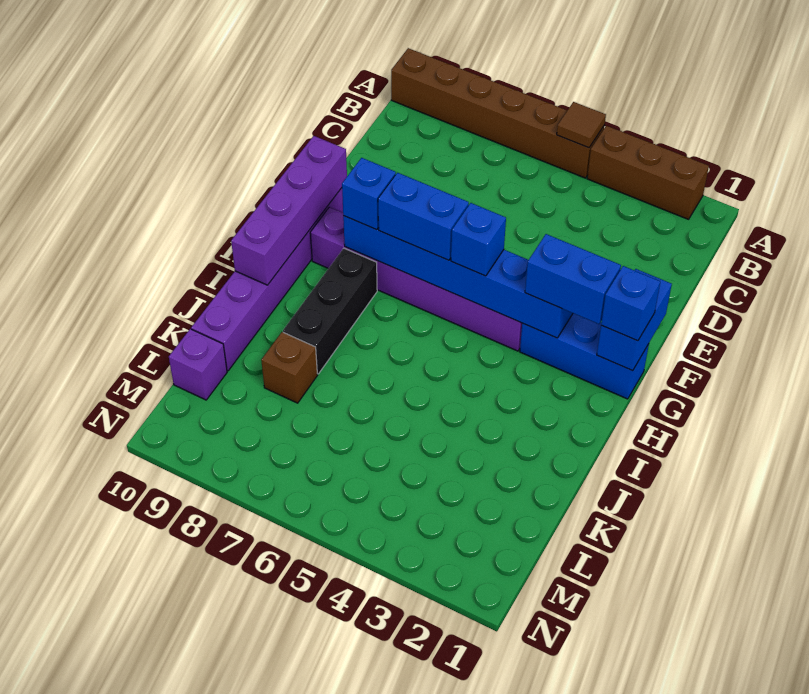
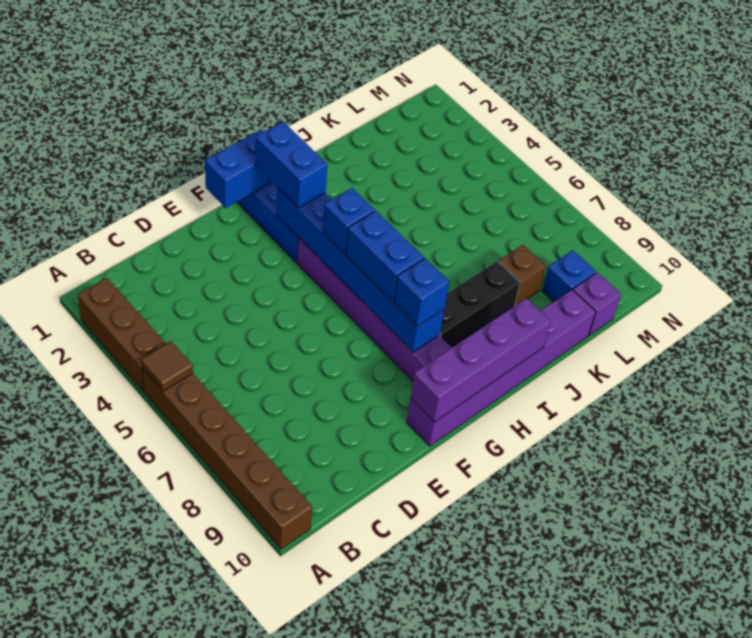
blue 1x1 brick [601,266,660,341] -> blue 1x1 brick moved to [542,250,596,302]

